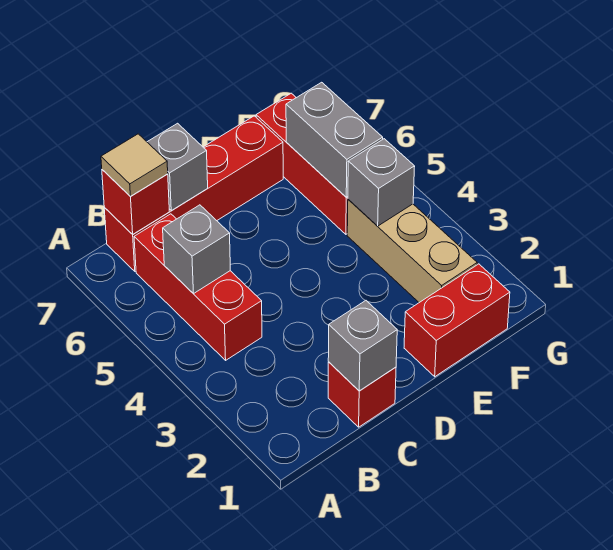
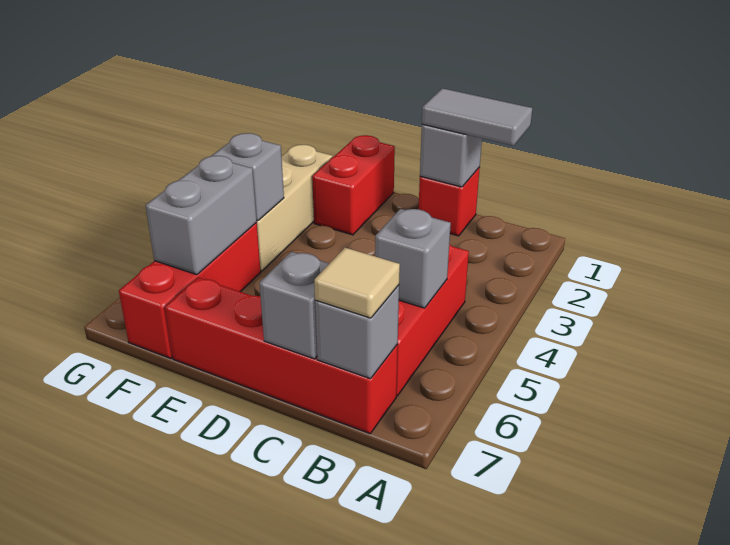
none -> grey 1x2 tile [422,88,532,146]
red 1x1 brick [102,170,169,234] -> grey 1x1 brick [315,285,399,379]
red 1x2 brick [404,264,510,377] -> red 1x2 brick turned to [312,135,395,235]

